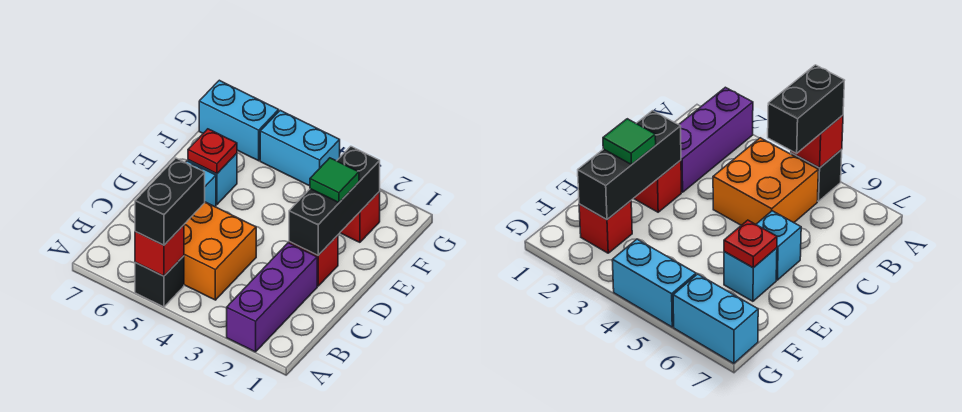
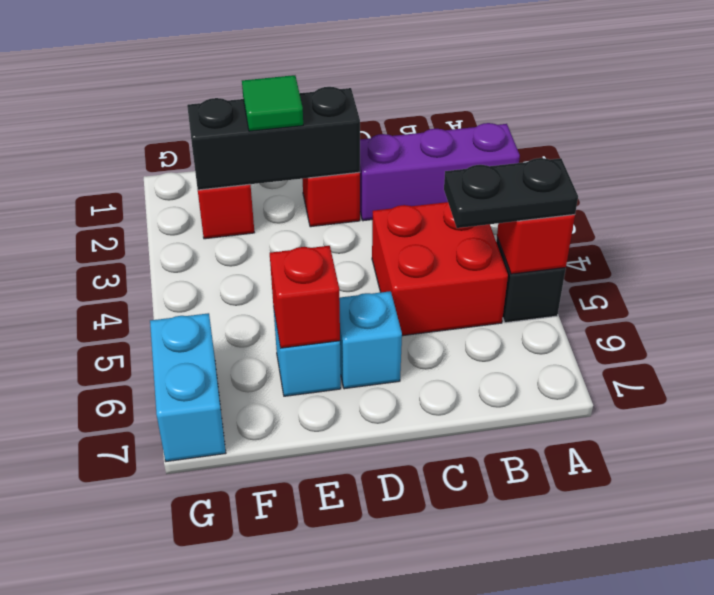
black 1x2 brick [135,158,205,245] -> black 1x2 plate [444,158,578,228]
orange 2x2 brick [184,202,256,300] -> red 2x2 brick [372,202,508,336]
red 1x1 plate [188,129,237,174] -> red 1x1 brick [270,246,340,348]
cyan 1x2 brick [260,110,340,186] -> none

